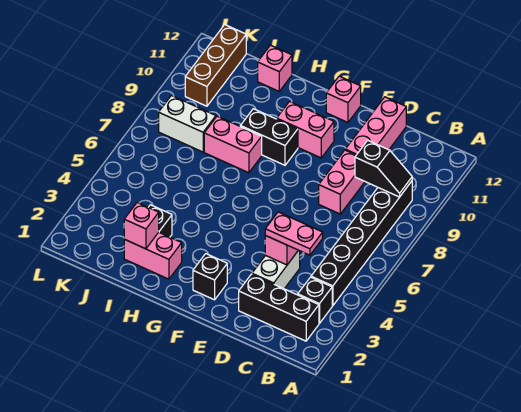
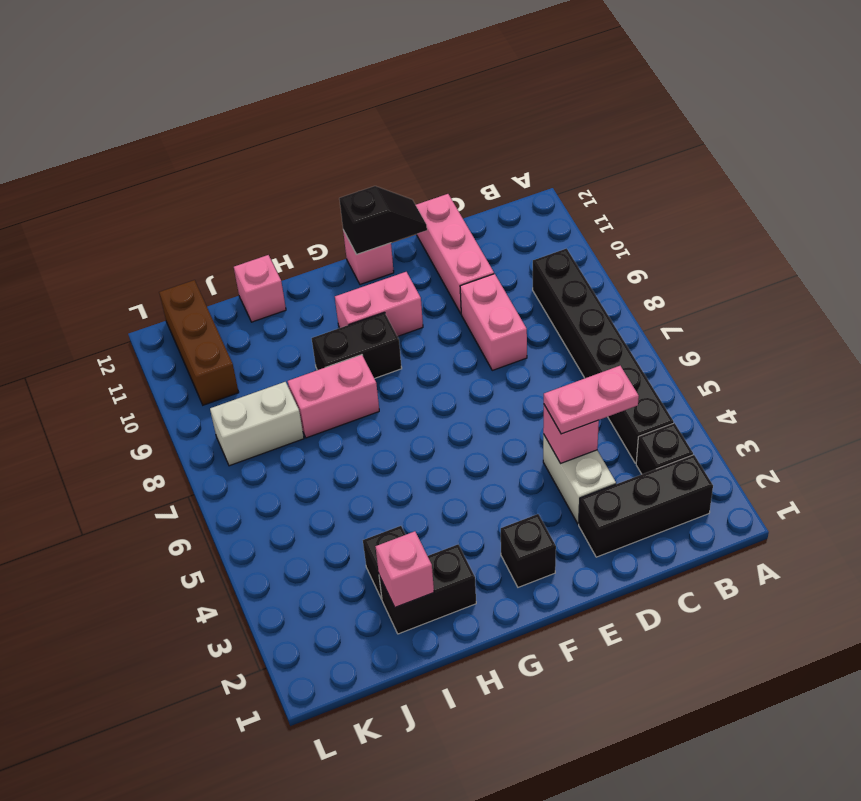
black 1x2 slope [355,140,412,197] -> black 1x2 slope moved to [339,186,427,255]
pink 1x2 brick [124,232,182,279] -> black 1x2 brick [379,545,476,634]

